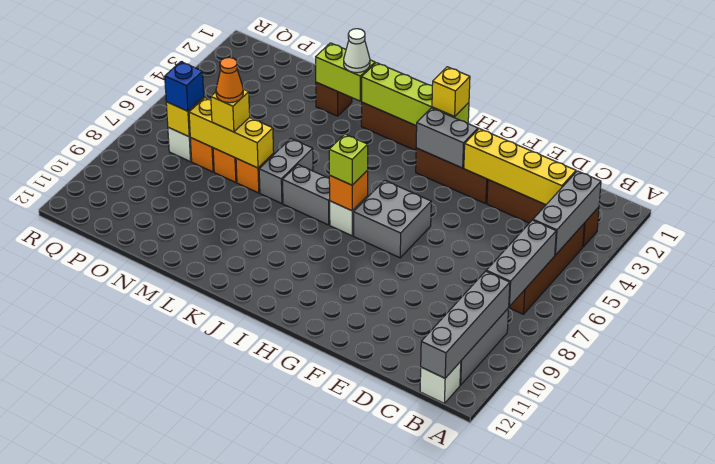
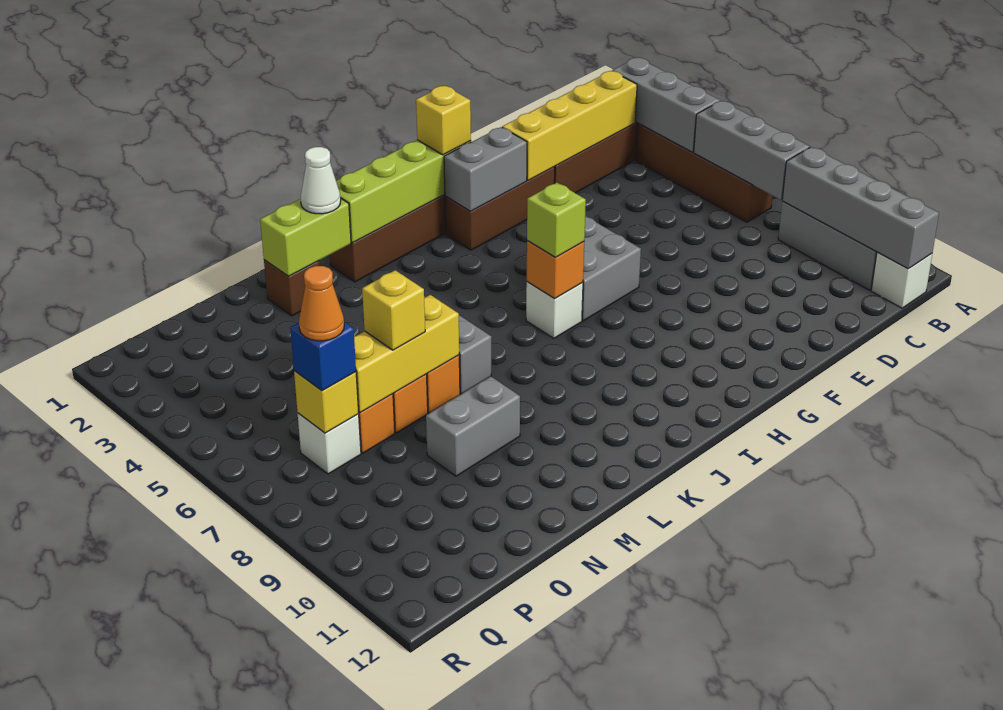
grey 1x2 brick [283,165,330,225] -> grey 1x2 brick moved to [426,376,520,476]
orange 1x1 cone [216,57,243,103] -> orange 1x1 cone moved to [299,266,344,341]

